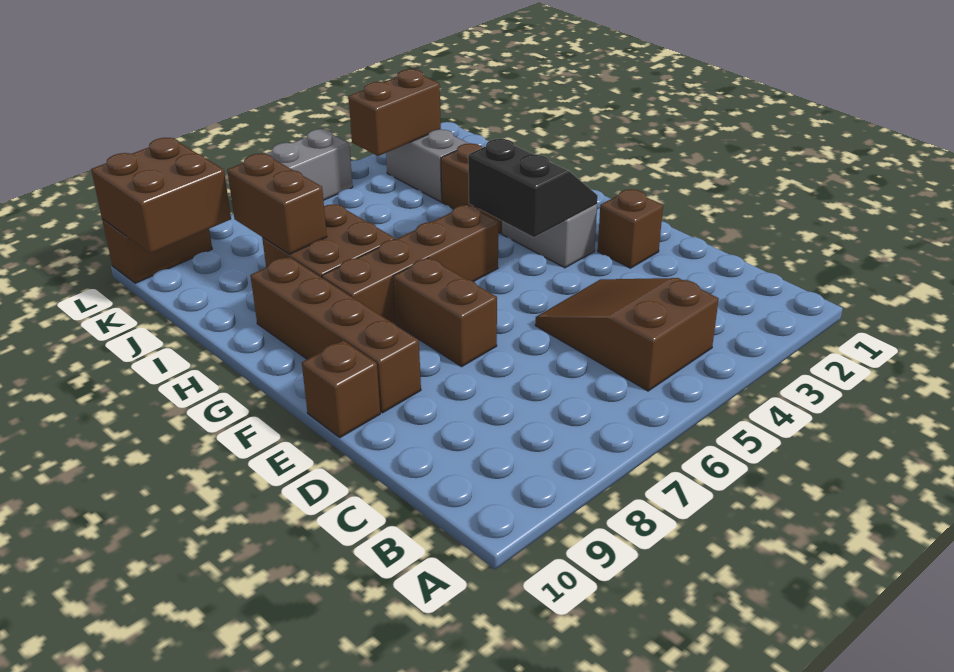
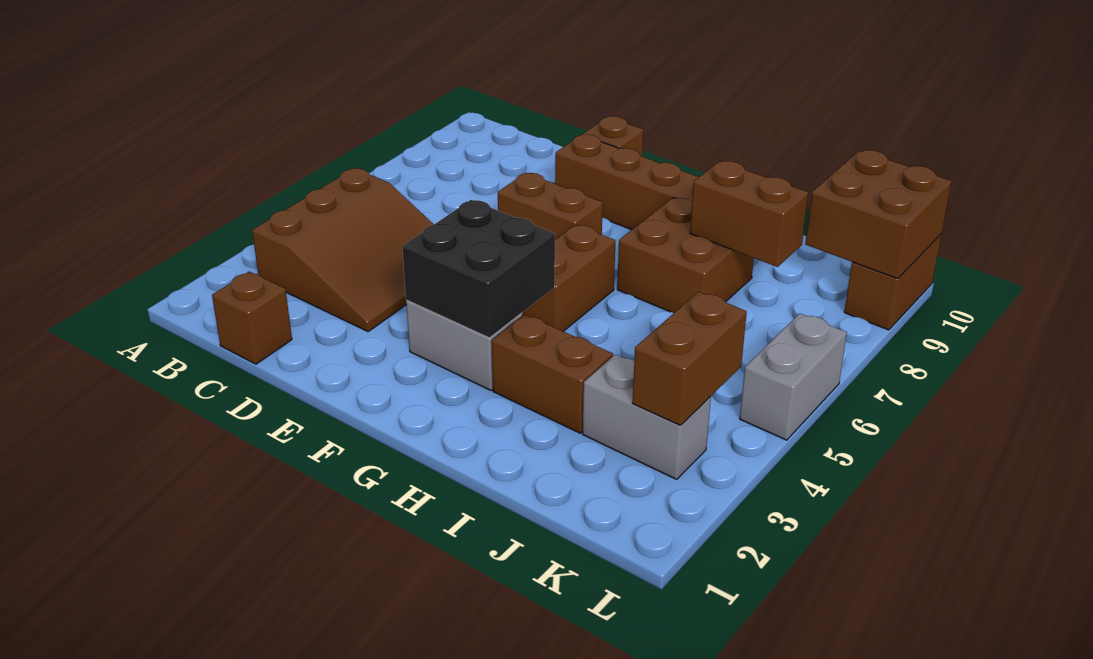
brown 2x3 slope [535,278,719,391] -> brown 3x3 slope [252,168,434,331]
brown 1x1 brick [598,189,663,268] -> brown 1x1 brick moved to [212,271,292,364]
black 2x2 slope [468,139,598,237] -> black 2x2 brick [402,200,555,338]
brown 1x4 brick [322,205,498,324] -> brown 1x2 brick [522,225,616,331]

